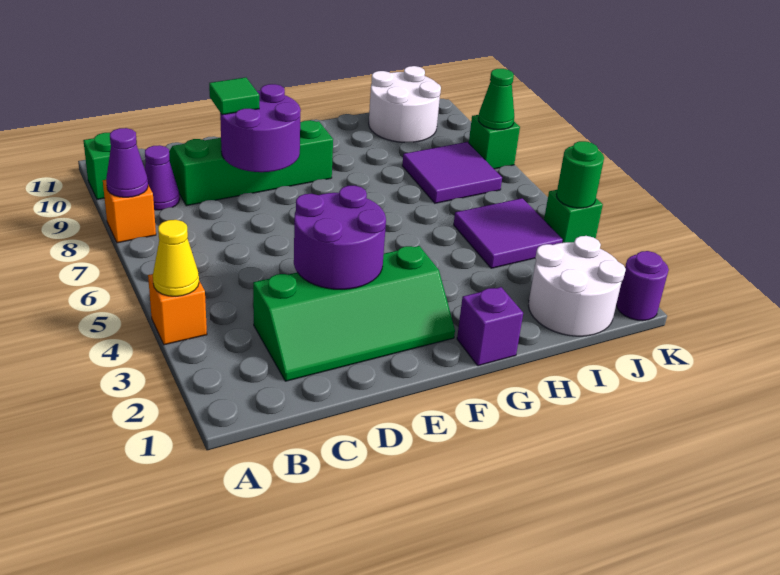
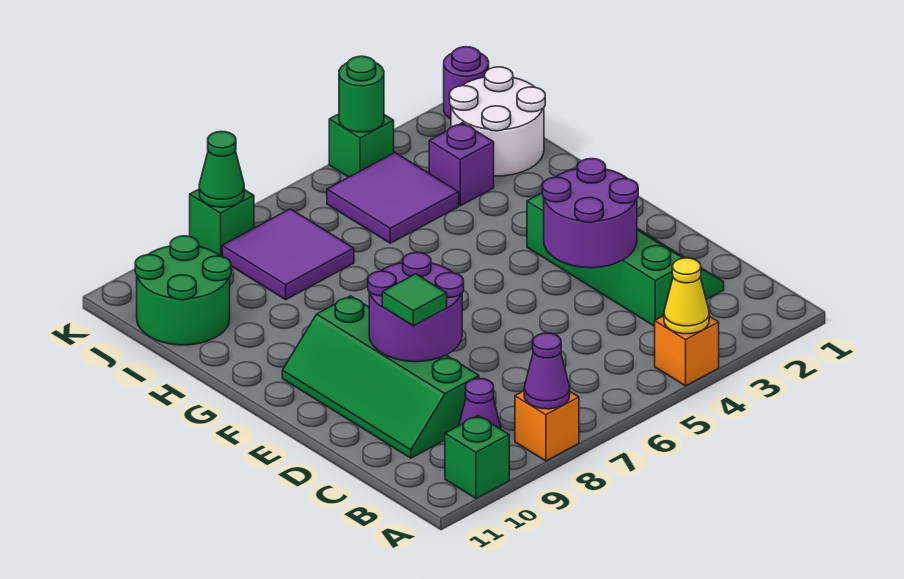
purple 1x1 brick [457,287,523,366] -> purple 1x1 brick moved to [429,123,494,206]
white 2x2 round brick [369,66,441,143] -> green 2x2 round brick [135,236,231,345]

